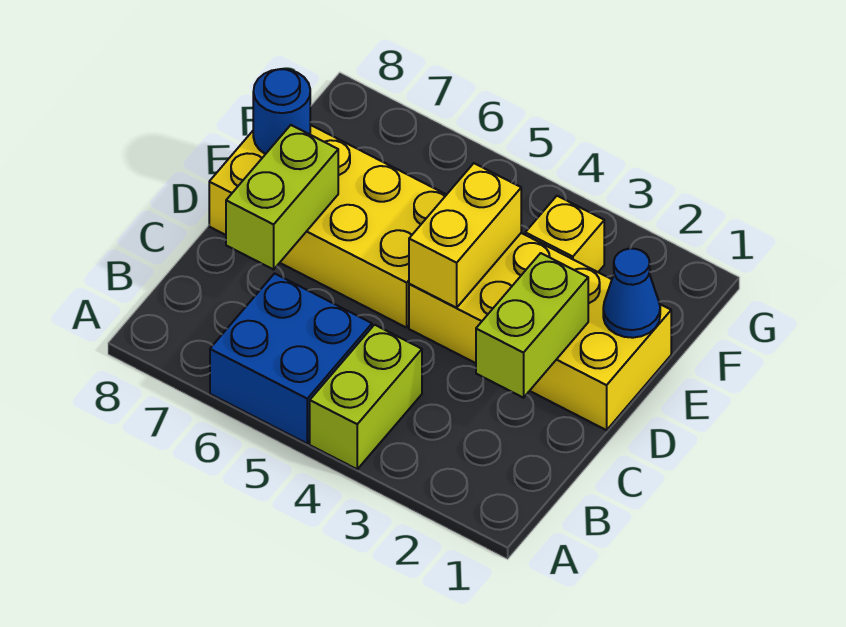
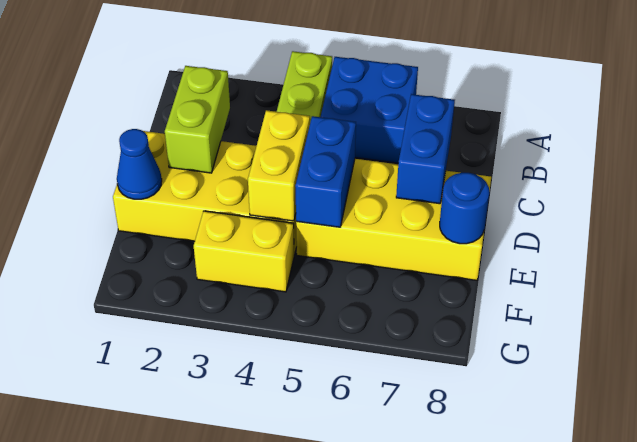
lime 1x2 brick [226,125,338,270] -> blue 1x2 brick [396,94,455,204]
none -> blue 1x2 brick [295,116,356,227]
yellow 1x1 brick [525,196,604,272] -> yellow 1x2 brick [194,211,294,292]

